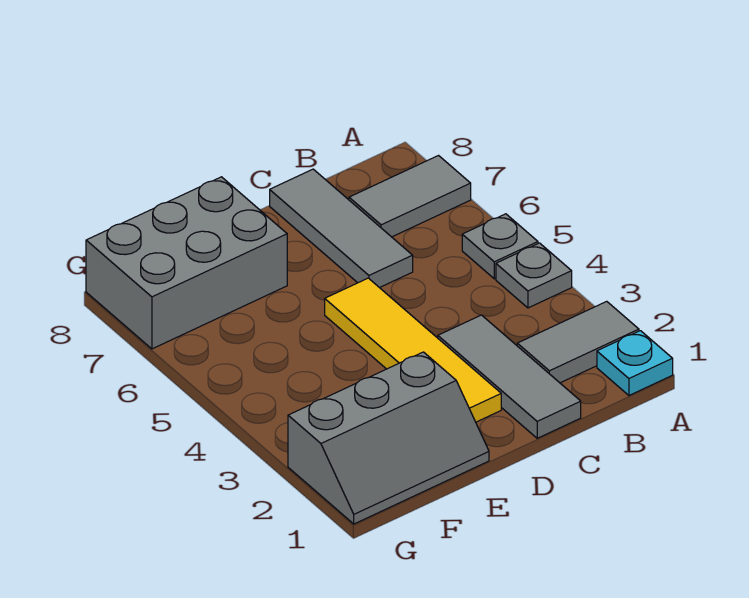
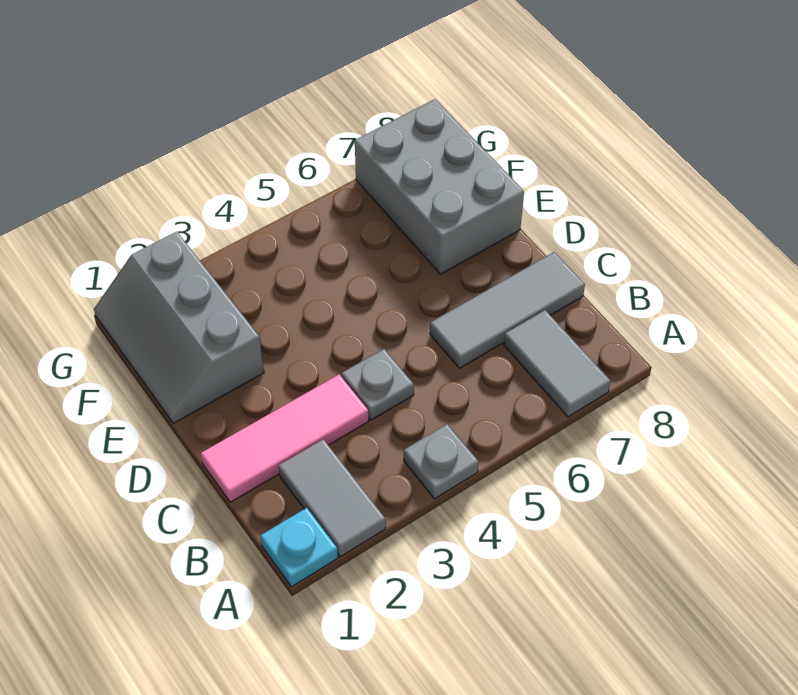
grey 1x1 plate [462,214,538,279] -> grey 1x1 plate moved to [341,349,414,420]
grey 1x3 tile [438,315,581,438] -> pink 1x3 tile [201,375,369,502]
yellow 1x4 tile [325,278,501,422] -> none

